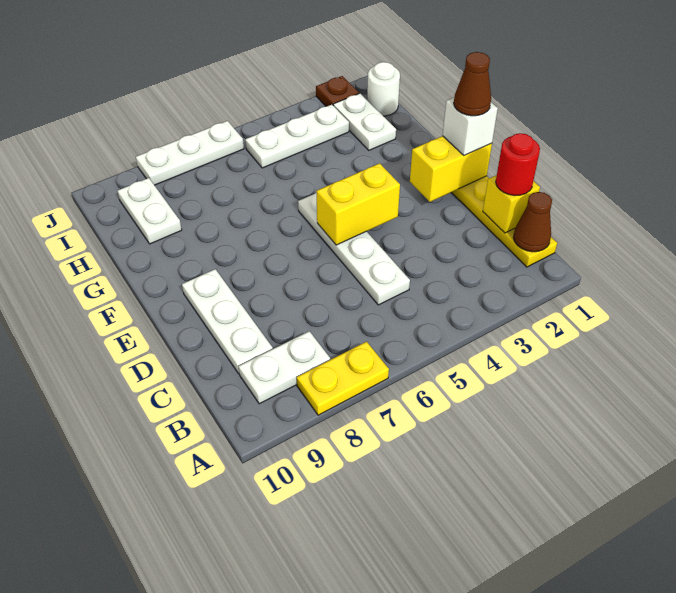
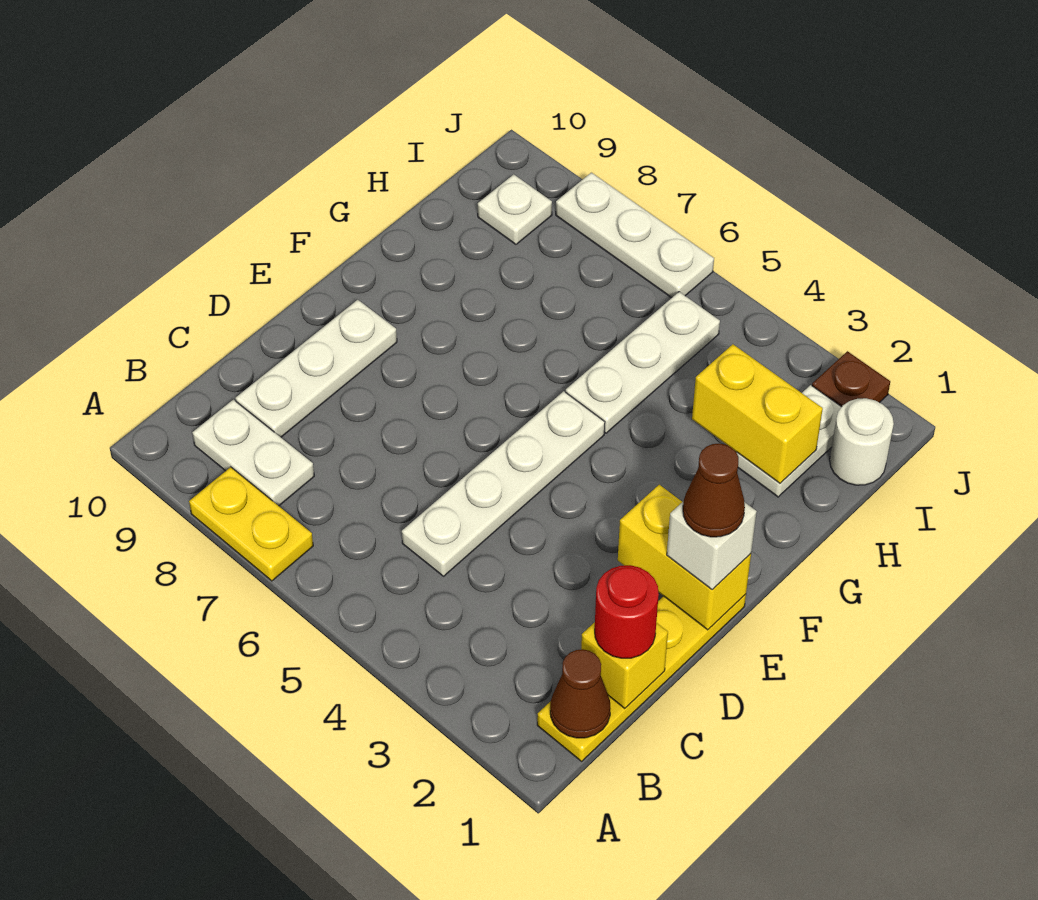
yellow 1x2 brick [316,163,400,245] -> yellow 1x2 brick moved to [692,344,823,483]
white 1x2 plate [118,178,182,244] -> white 1x1 plate [478,174,552,244]
white 1x3 plate [245,105,349,168] -> white 1x3 plate turned to [566,292,720,433]

